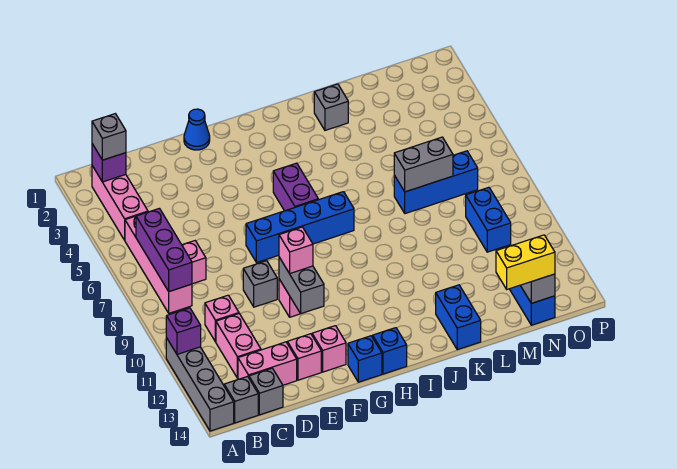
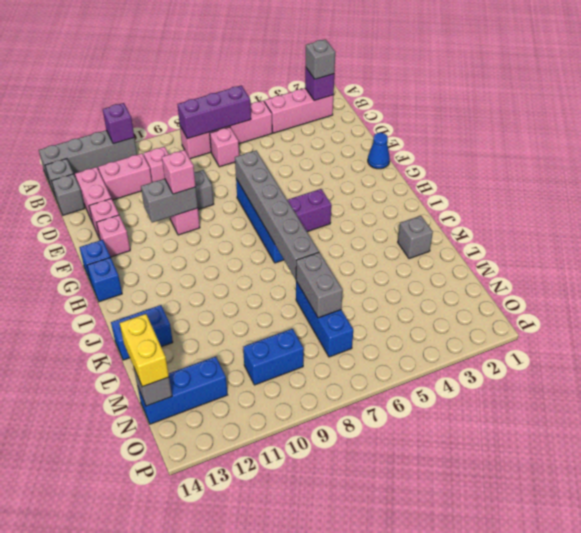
none -> grey 1x6 brick [235,151,319,279]

